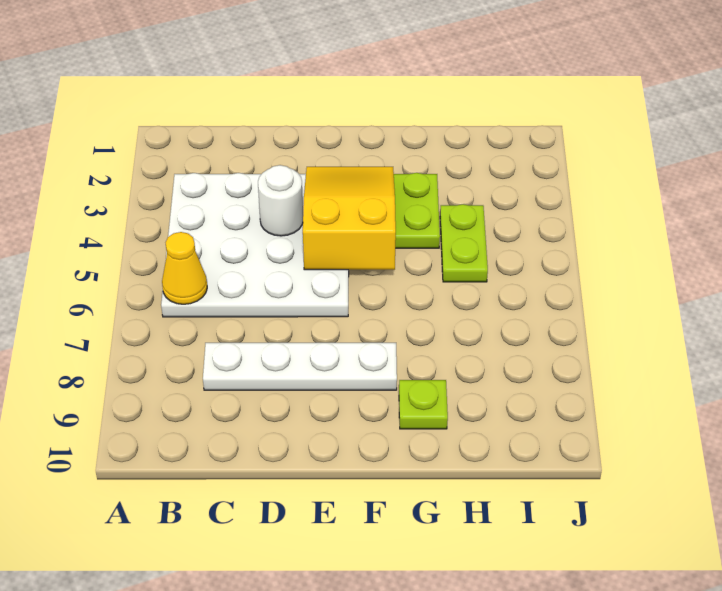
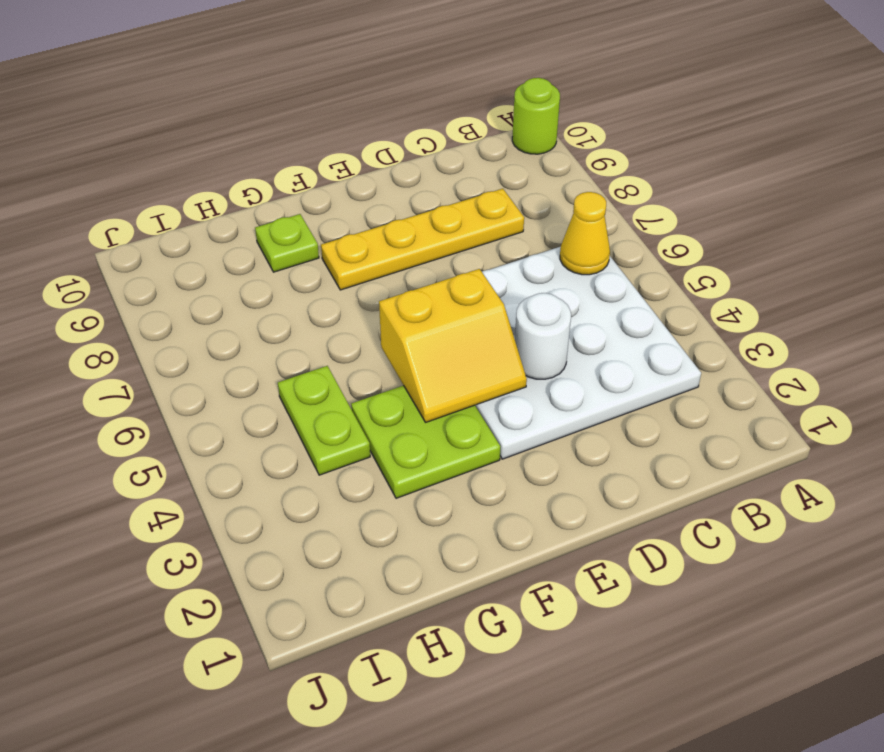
none -> lime 1x1 round brick [512,78,560,154]
white 1x4 plate [203,343,397,390] -> yellow 1x4 plate [321,189,524,290]
yellow 2x3 slope [303,167,396,270] -> yellow 2x2 slope [379,269,527,422]

